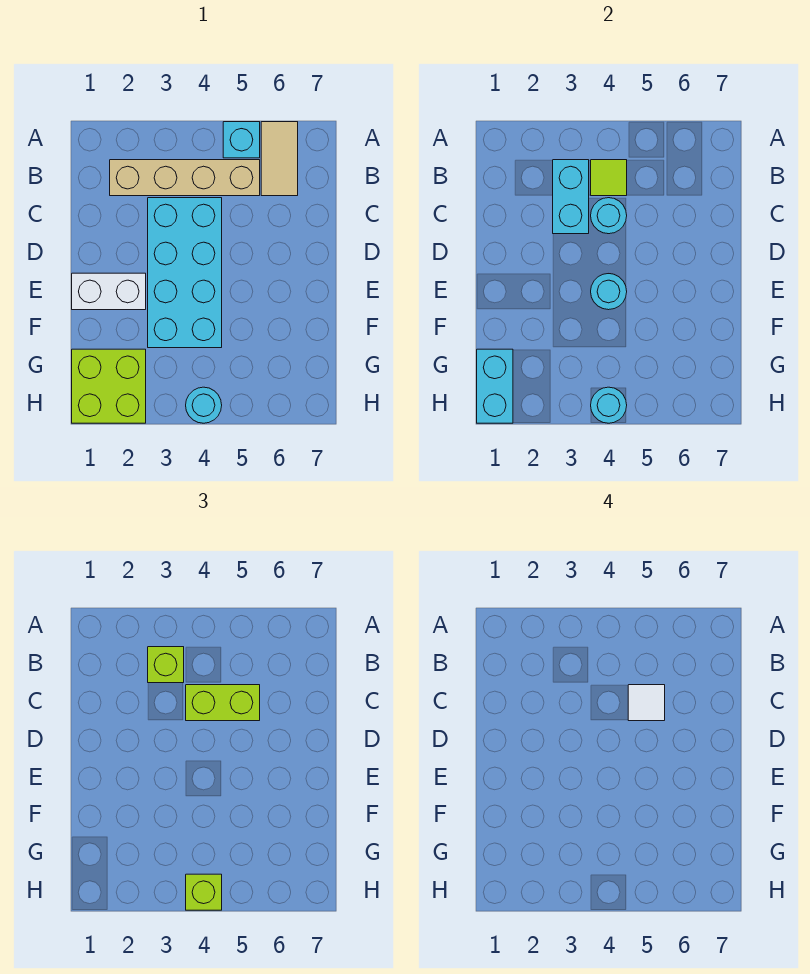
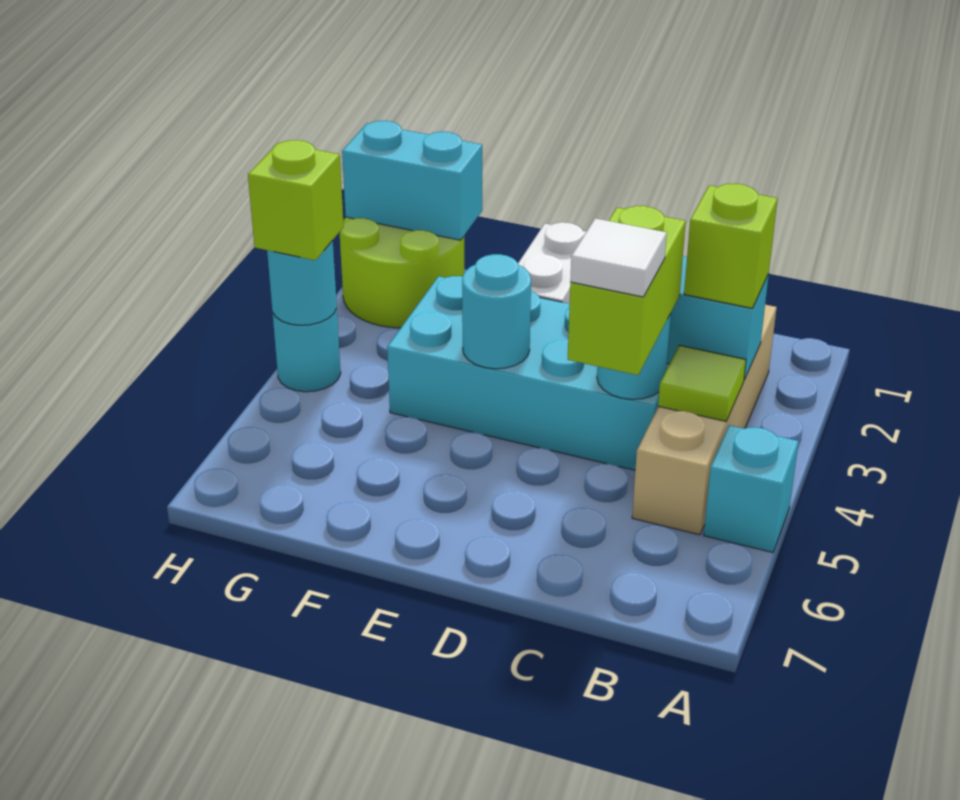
tan 1x2 tile [261,122,298,196] -> none
lime 2x2 brick [72,349,146,423] -> lime 2x2 round brick [340,217,464,328]

